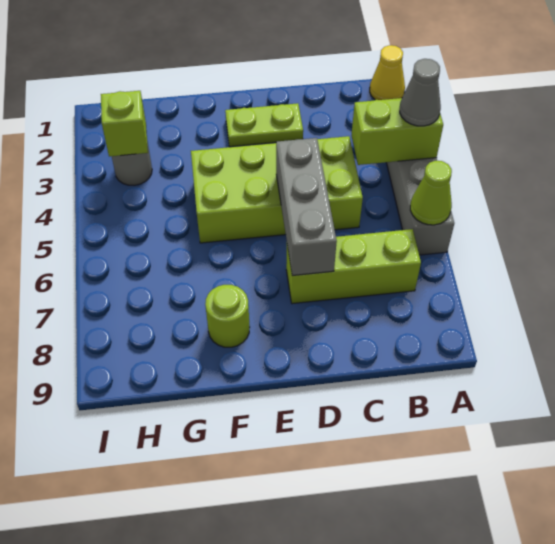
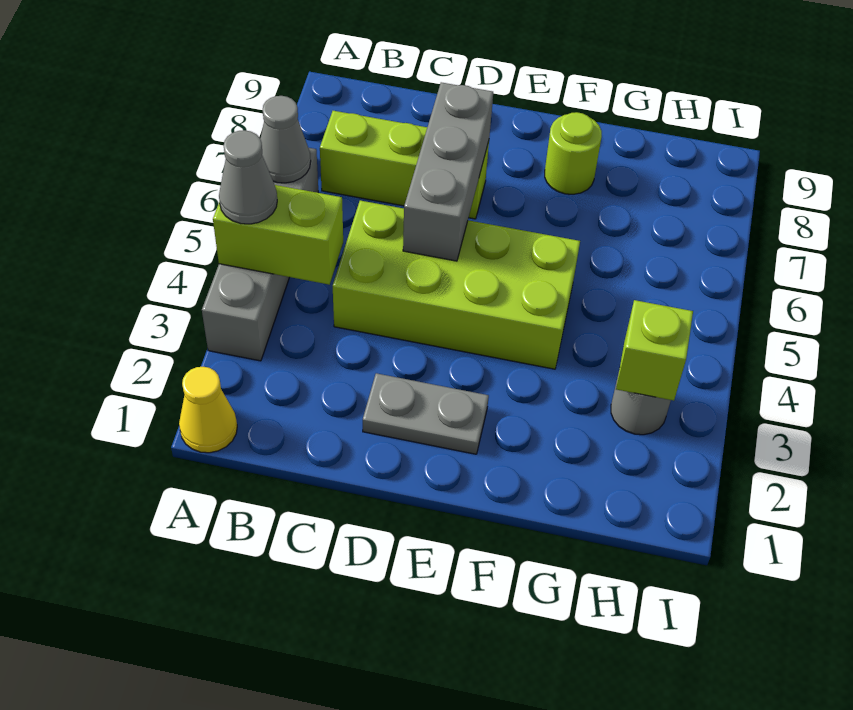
lime 1x1 cone [410,161,452,225] -> grey 1x1 cone [260,96,311,183]
lime 1x2 plate [225,103,303,147] -> grey 1x2 plate [363,373,489,454]

